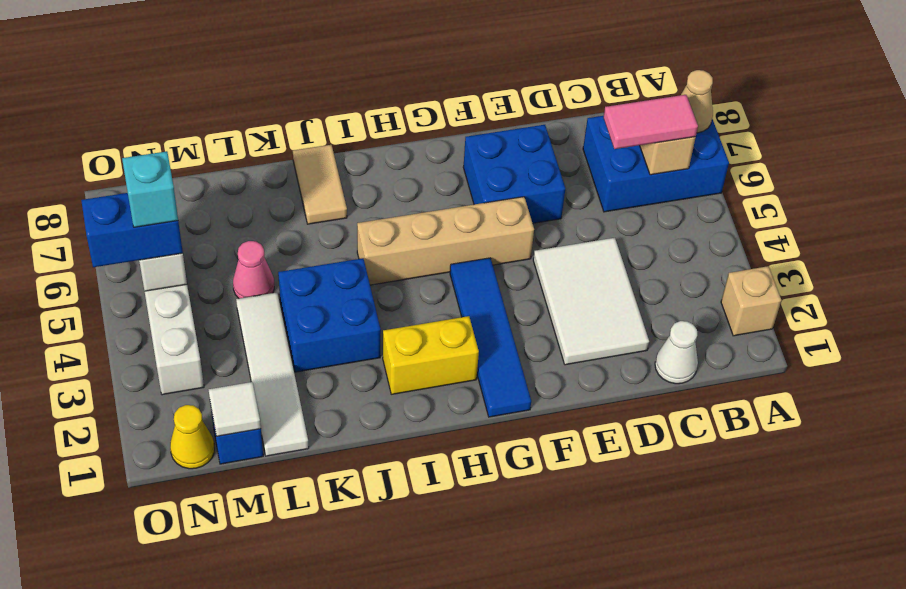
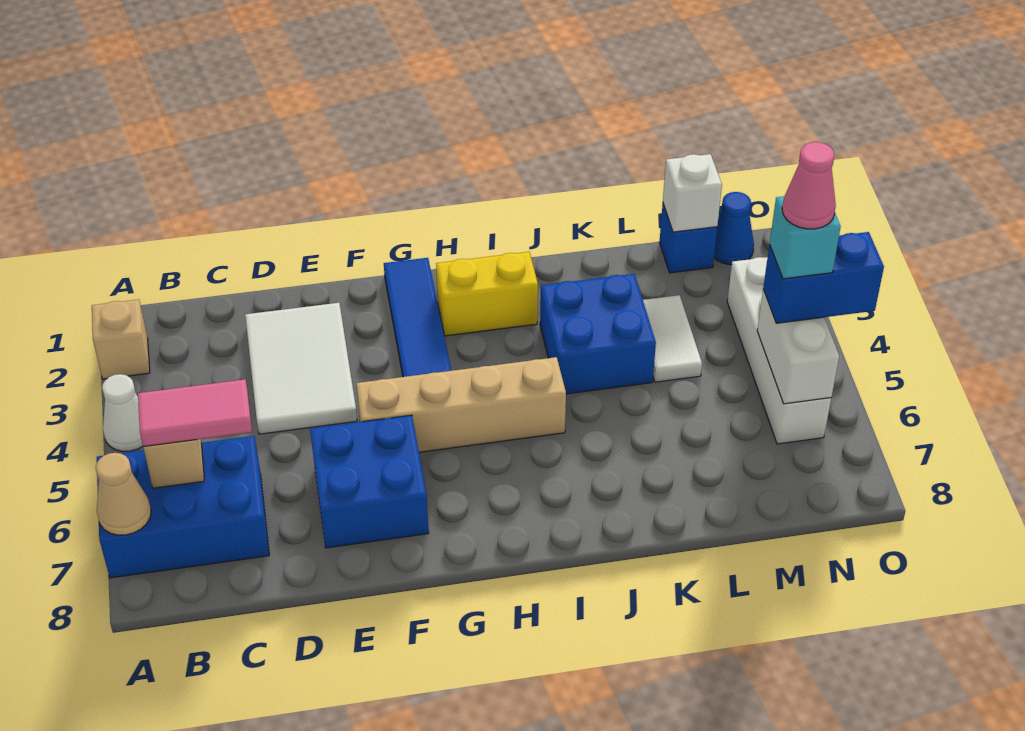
white 1x1 cone [655,321,698,384] -> white 1x1 cone moved to [102,374,143,451]
tan 1x2 tile [293,145,347,224] -> none
white 1x4 tile [236,293,309,456] -> white 1x2 tile [643,295,702,382]
pink 1x1 cone [233,241,274,299] -> pink 1x1 cone moved to [782,142,836,229]
white 1x1 tile [209,382,261,436] -> white 1x1 brick [663,154,722,232]
yellow 1x1 cone [170,405,214,469] -> blue 1x1 cone [714,192,754,265]

